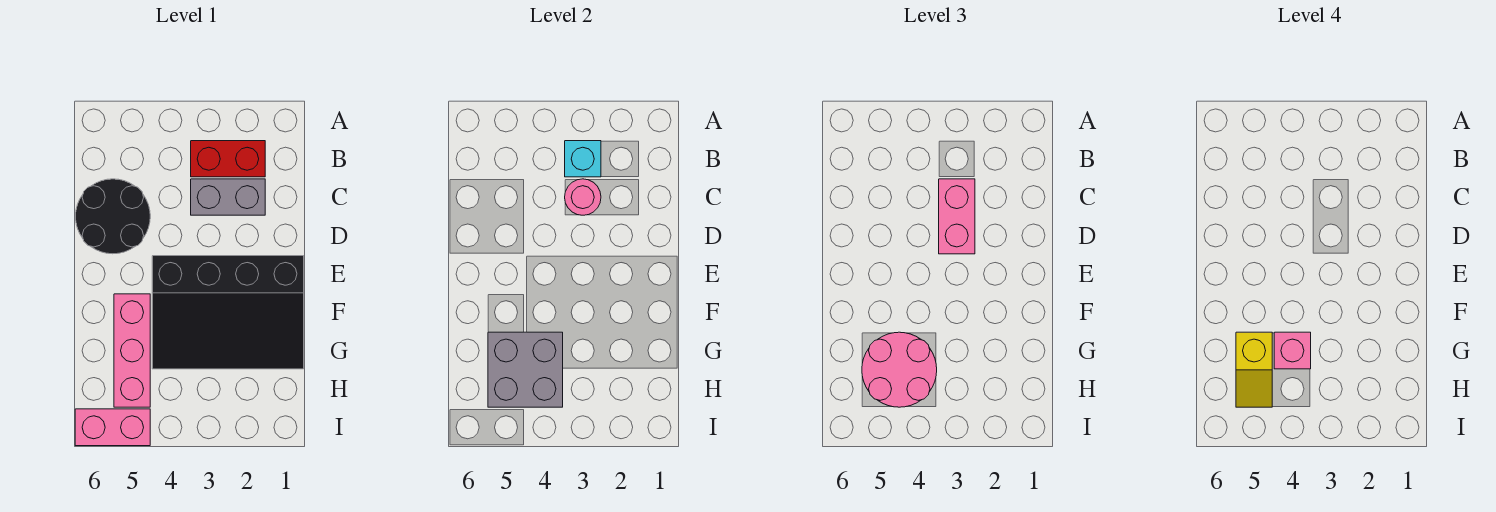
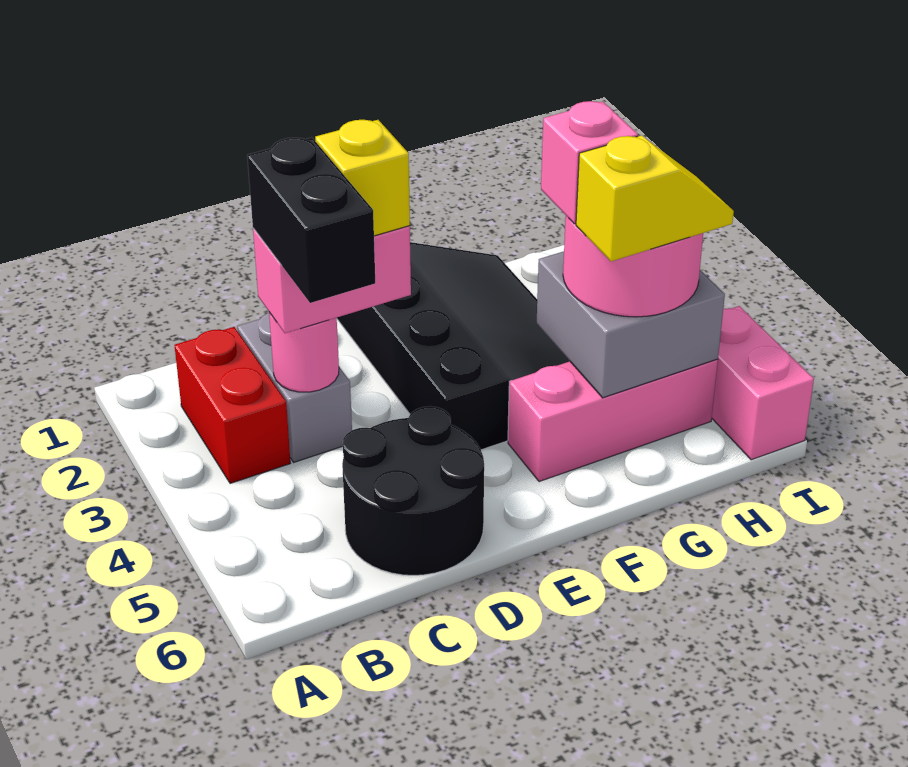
cyan 1x1 brick [565,141,601,177] -> none
none -> black 1x2 brick [247,137,375,303]
none -> yellow 1x1 brick [315,120,410,236]

